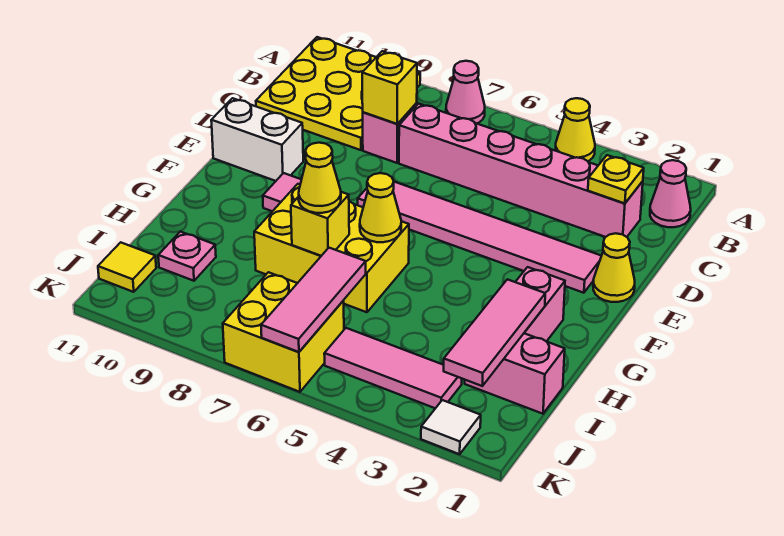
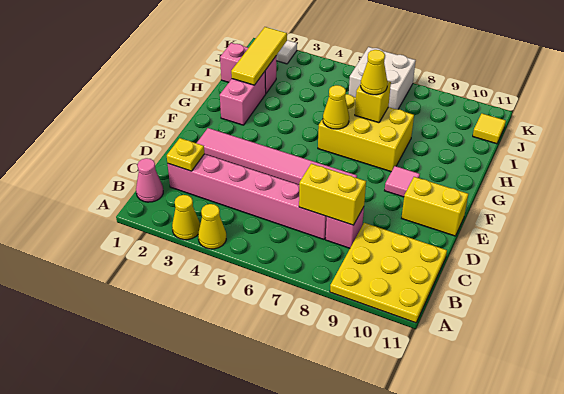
pink 1x1 cone [446,61,485,123] -> none
yellow 1x1 brick [362,51,417,124] -> yellow 1x2 brick [299,164,366,225]
yellow 1x1 cone [593,233,635,302] -> yellow 1x1 cone moved to [172,195,200,240]
white 1x2 brick [211,98,303,181] -> yellow 1x2 brick [402,177,468,236]
pink 1x3 tile [444,279,545,386] -> yellow 1x3 tile [231,27,287,85]
pink 1x3 tile [261,248,366,352] -> none
pink 1x1 plate [158,232,216,281] -> none
pink 1x3 tile [324,328,462,408] -> none
yellow 2x2 brick [223,272,344,392] -> white 2x2 brick [349,47,416,109]

